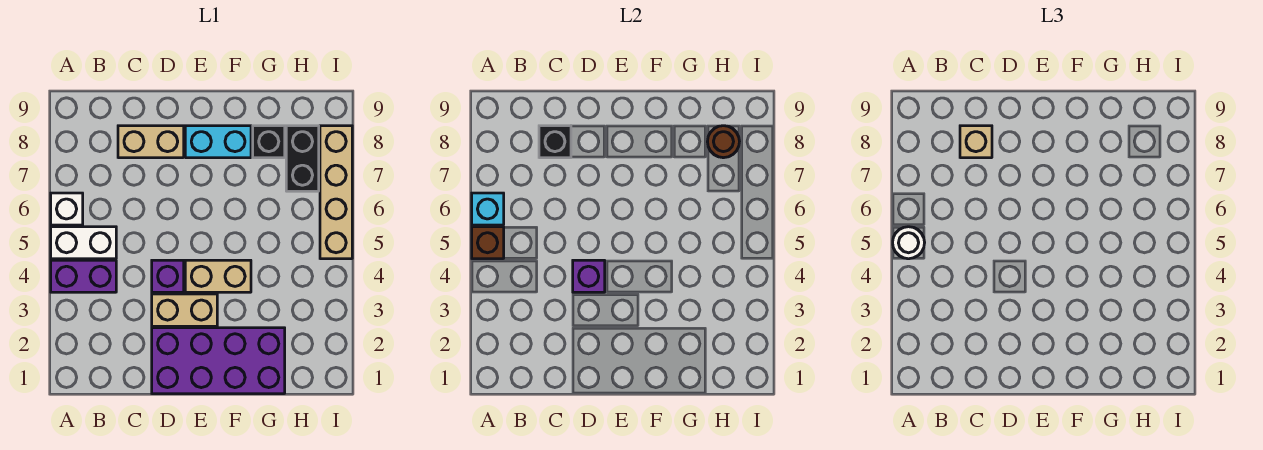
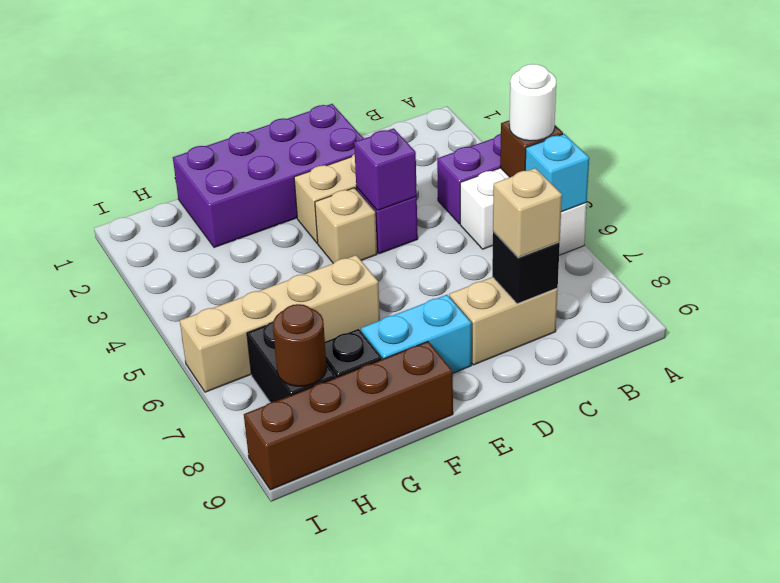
tan 1x2 brick [185,260,251,292] -> tan 1x1 brick [315,188,377,263]
none -> brown 1x4 brick [244,342,453,490]
tan 1x4 brick [320,126,352,259] -> tan 1x4 brick turned to [180,255,380,392]

